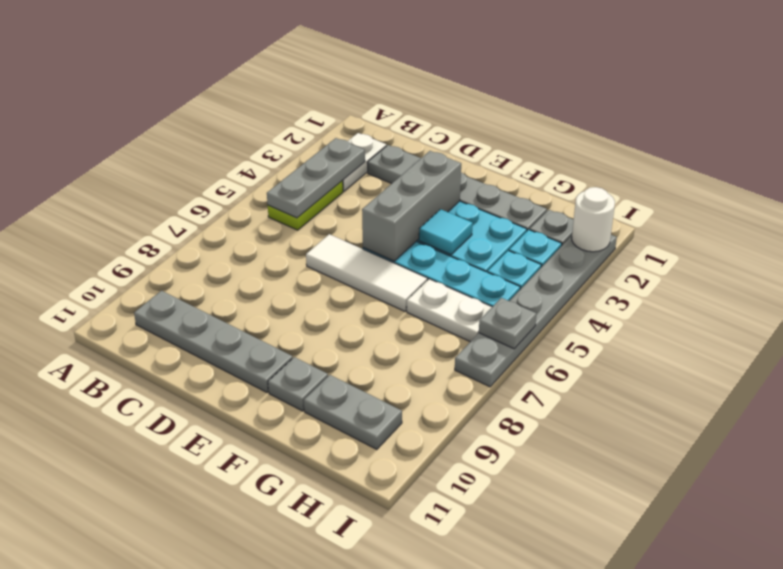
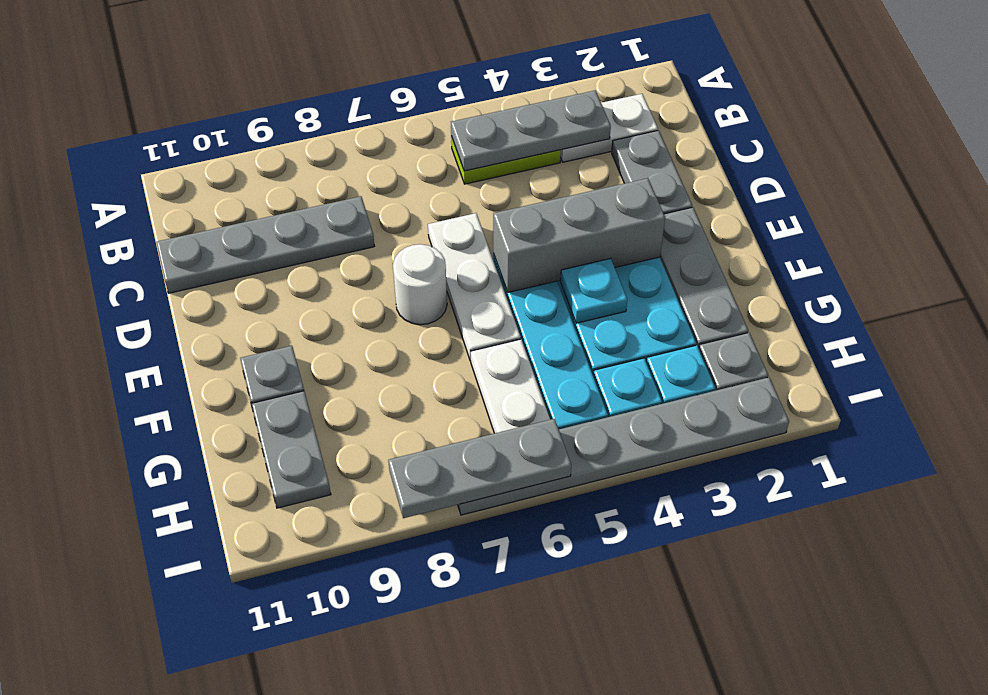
grey 1x4 plate [134,291,293,392] -> grey 1x4 plate turned to [156,196,374,293]
white 1x3 tile [306,234,428,311] -> white 1x3 plate [428,213,521,361]
cyan 1x1 tile [419,209,473,254] -> cyan 1x1 plate [561,258,627,323]
white 1x1 round brick [572,187,615,252] -> white 1x1 round brick moved to [393,244,447,325]
grey 1x1 plate [479,298,536,349] -> grey 1x3 plate [388,419,571,518]

